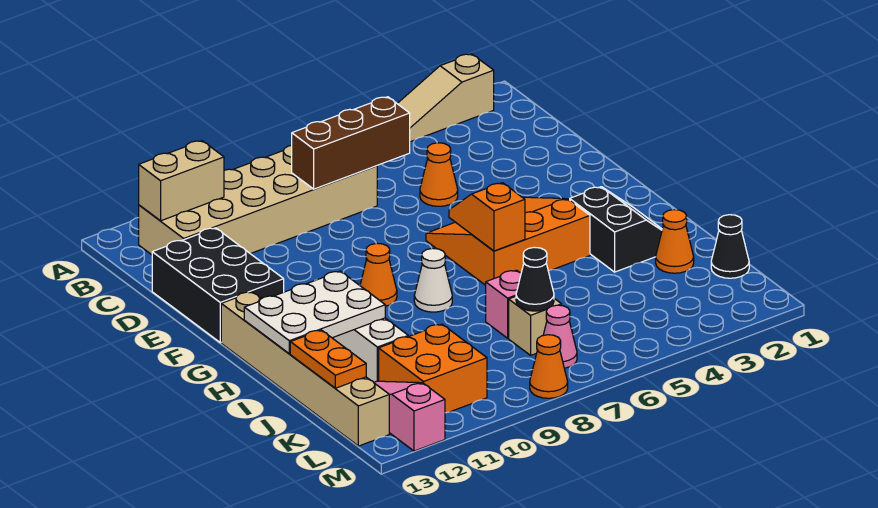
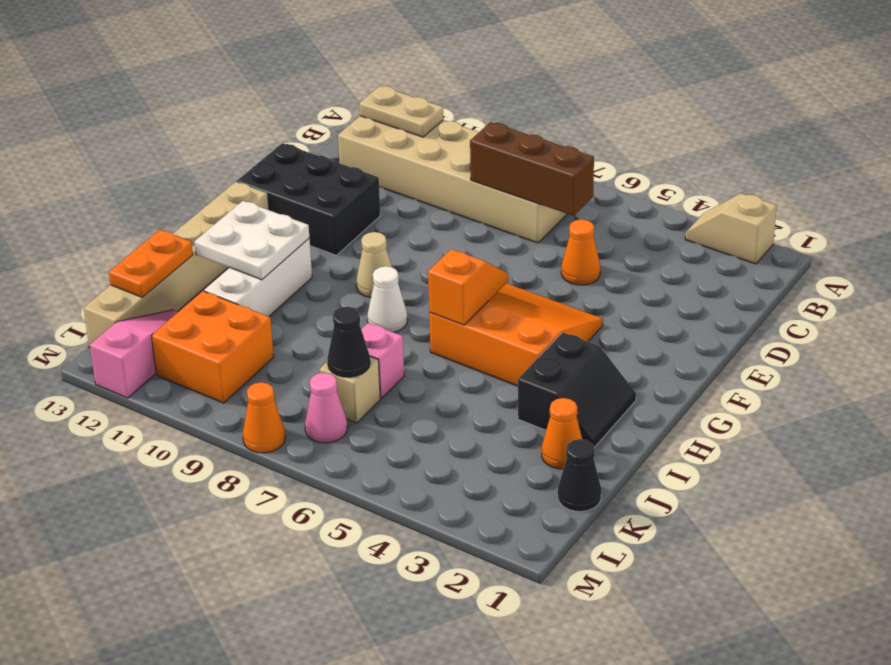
tan 1x3 slope [397,54,494,142] -> tan 1x2 slope [685,193,777,264]
tan 1x2 brick [139,141,224,221] -> tan 1x2 plate [359,86,443,137]
black 2x3 brick [152,228,284,342] -> black 2x3 brick turned to [237,143,380,255]
orange 1x1 cone [360,243,397,306] -> tan 1x1 cone [356,232,392,298]
white 2x3 plate [244,271,385,354] -> white 2x2 plate [195,201,309,280]

